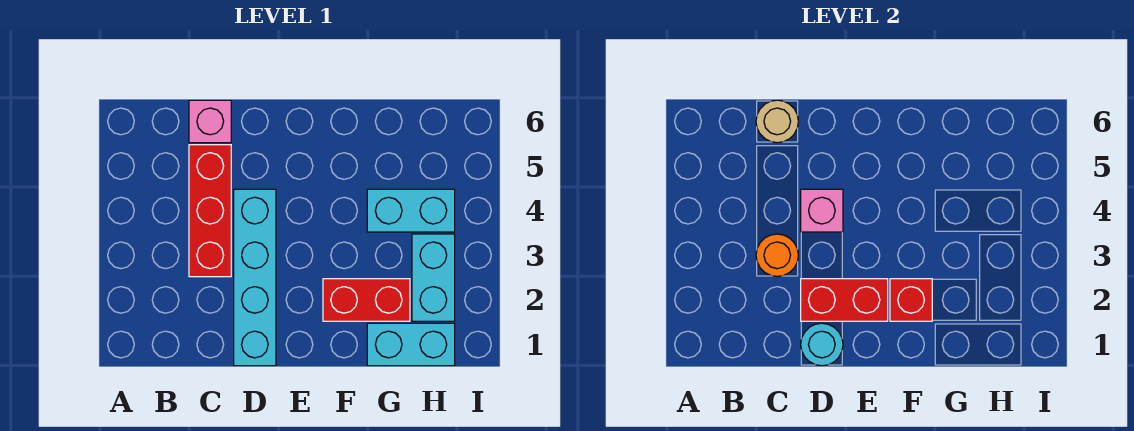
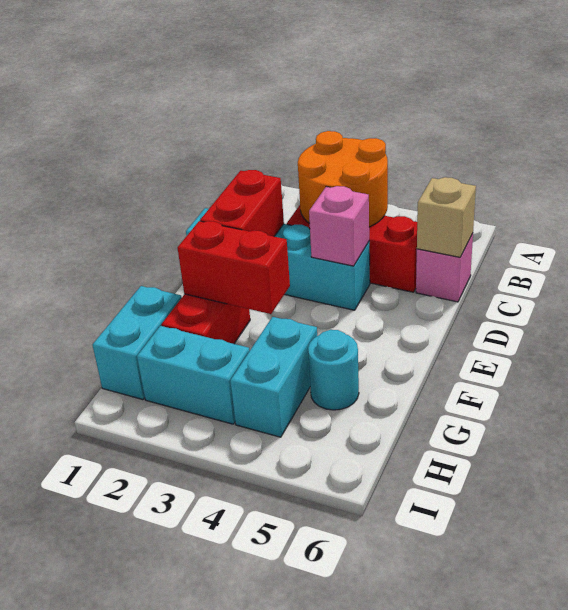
orange 1x1 round brick [756,234,798,277] -> orange 2x2 round brick [298,131,388,227]
tan 1x1 round brick [756,100,798,143] -> tan 1x1 brick [417,177,476,257]
cyan 1x1 round brick [801,323,843,366] -> cyan 1x1 round brick moved to [308,330,359,410]
red 1x1 brick [890,279,932,321] -> red 1x2 brick [177,221,290,314]

